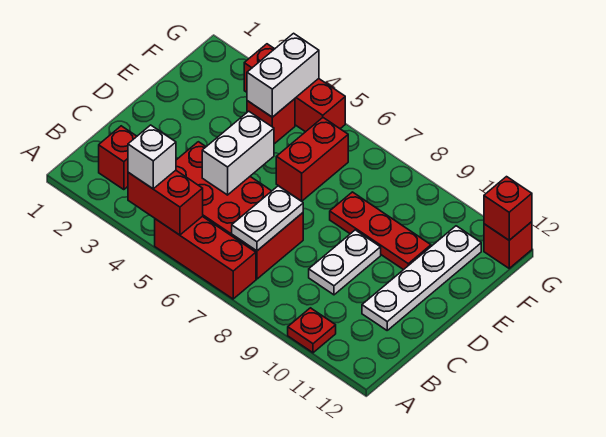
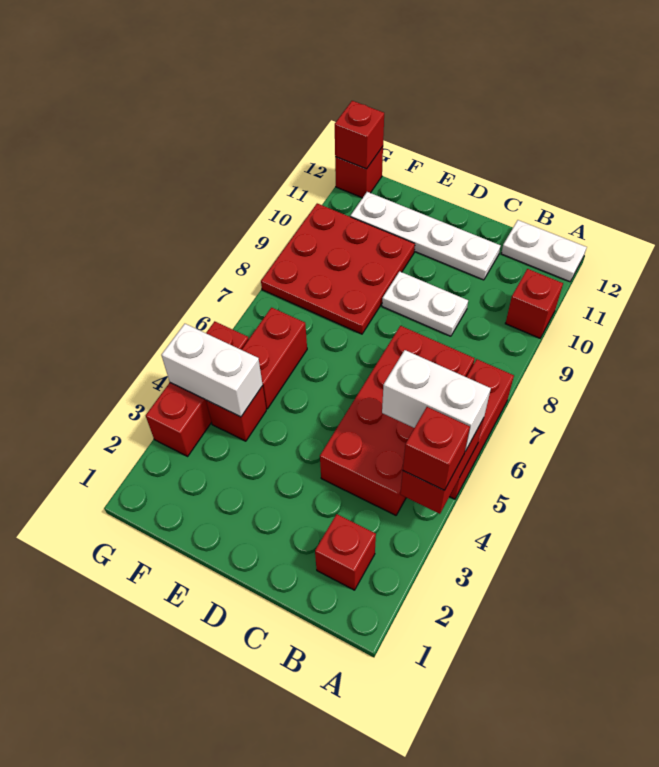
white 1x1 brick [128,125,176,189] -> red 1x1 brick [403,407,470,490]
red 1x1 plate [288,308,336,353] -> red 1x1 brick [505,269,563,338]
white 1x2 plate [232,186,303,251] -> white 1x2 plate moved to [501,220,587,282]
white 1x2 brick [202,111,274,195] -> white 1x2 brick moved to [382,350,491,451]
red 1x2 brick [276,118,348,201] -> red 1x2 brick turned to [242,308,307,409]
red 1x3 plate [330,192,431,270] -> red 3x3 plate [261,203,415,334]

